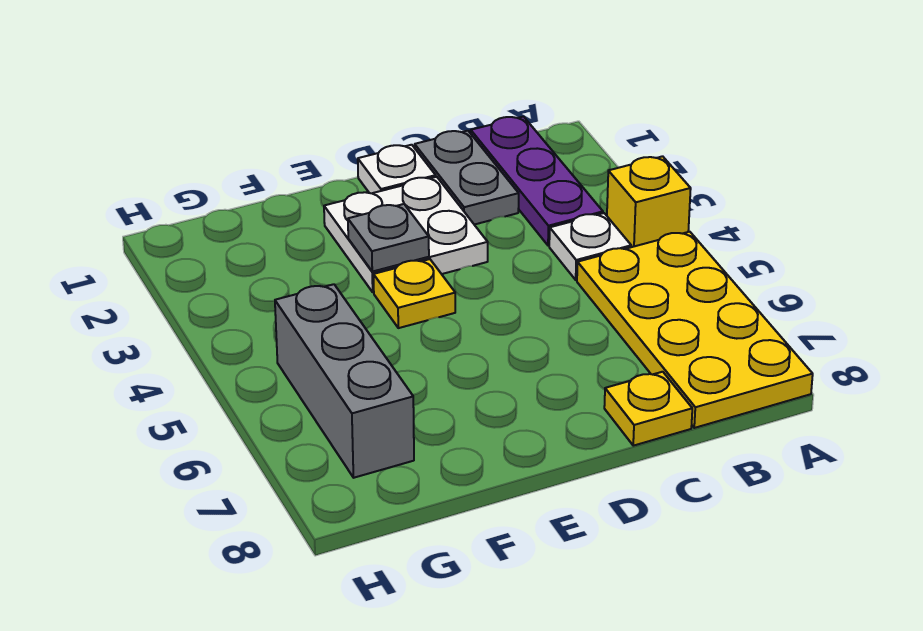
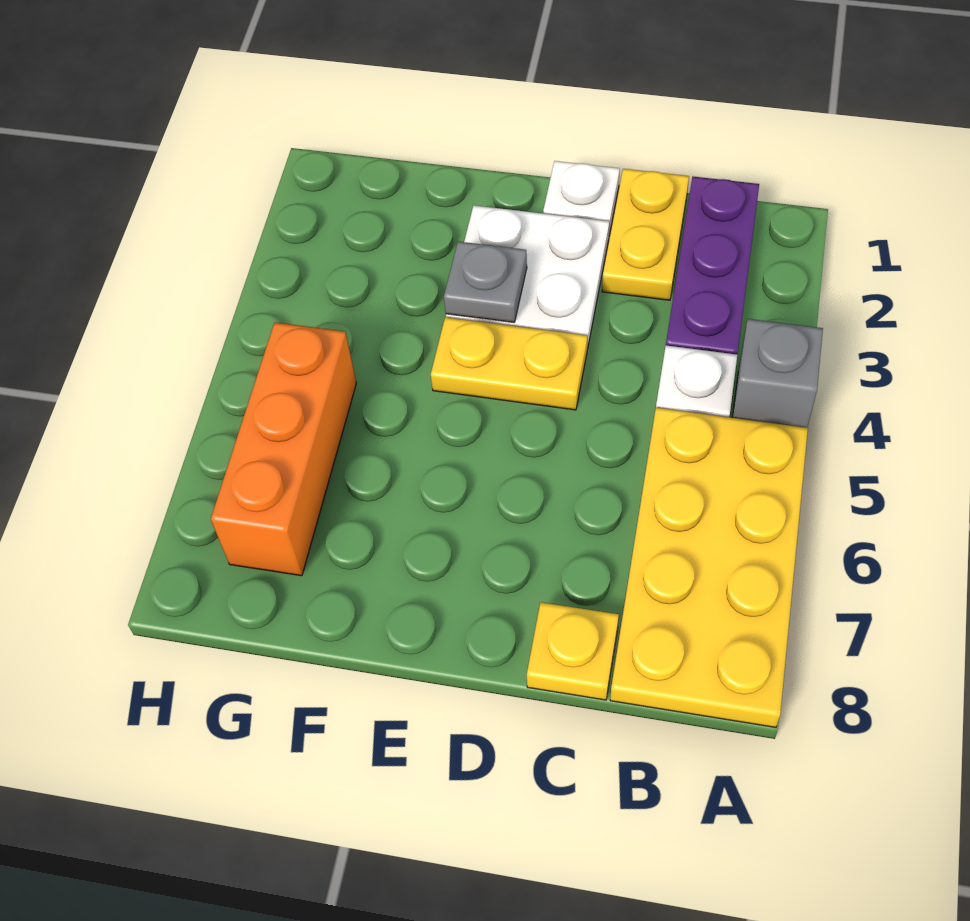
yellow 1x1 brick [607,156,691,247] -> grey 1x1 brick [732,319,823,428]
grey 1x2 plate [415,131,519,225] -> yellow 1x2 plate [602,169,689,300]
yellow 1x1 plate [374,259,455,328] -> yellow 1x2 plate [431,317,587,410]
grey 1x3 brick [275,284,414,478] -> orange 1x3 brick [211,322,356,576]

